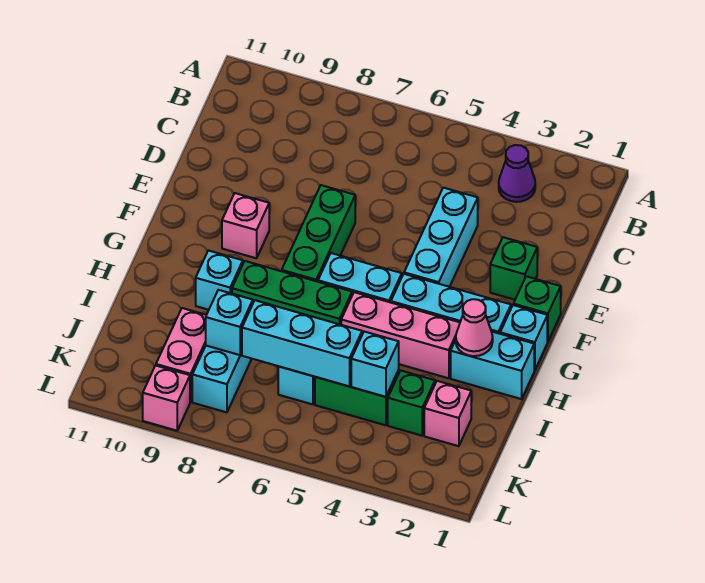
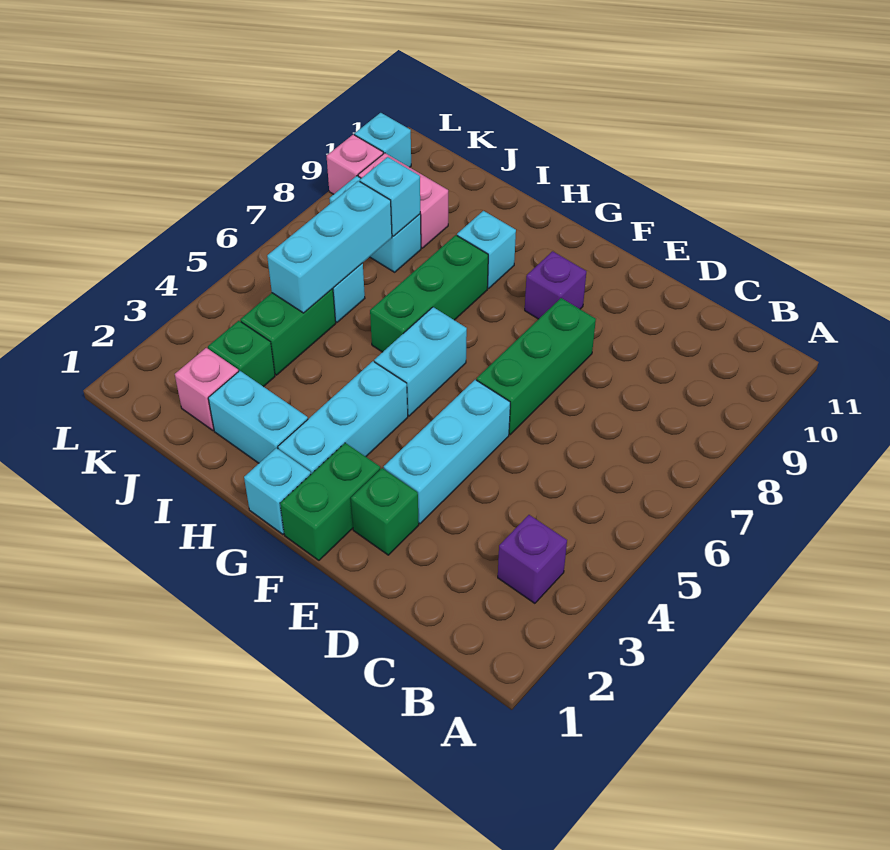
purple 1x1 cone [499,145,535,202] -> purple 1x1 brick [498,515,567,603]
cyan 1x3 brick [404,188,478,287] -> cyan 1x3 brick turned to [384,380,510,524]
green 1x3 brick [282,185,355,282] -> green 1x3 brick turned to [477,298,596,435]
green 1x1 brick [513,276,561,342] -> green 1x2 brick [280,443,380,560]
pink 1x1 brick [222,193,269,258] -> purple 1x1 brick [525,251,586,319]
cyan 1x2 brick [451,332,534,399] -> cyan 1x2 brick turned to [208,371,308,463]
pink 1x1 cone [456,299,493,356] -> none
pink 1x3 brick [341,292,460,378] -> none
cyan 1x1 brick [351,332,399,397] -> cyan 1x1 brick moved to [355,113,411,167]

